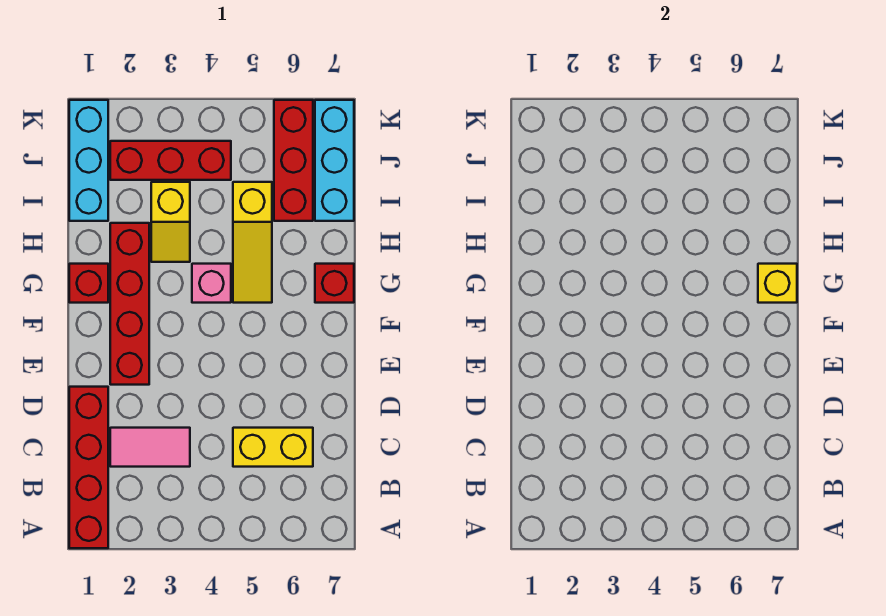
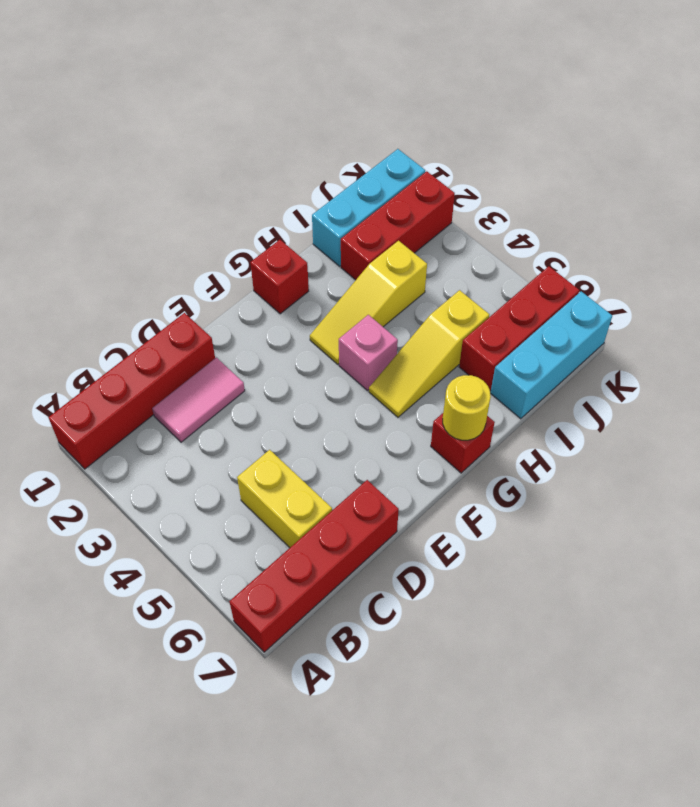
pink 1x2 tile [110,428,190,467] -> pink 1x2 tile turned to [152,358,245,442]
red 1x4 brick [110,223,149,385] -> red 1x4 brick moved to [229,480,399,652]
yellow 1x1 brick [758,264,797,303] -> yellow 1x1 round brick [443,375,491,440]
yellow 1x2 slope [151,182,190,262] -> yellow 1x3 slope [310,241,427,364]
red 1x3 brick [110,141,231,180] -> red 1x3 brick turned to [341,171,455,280]

